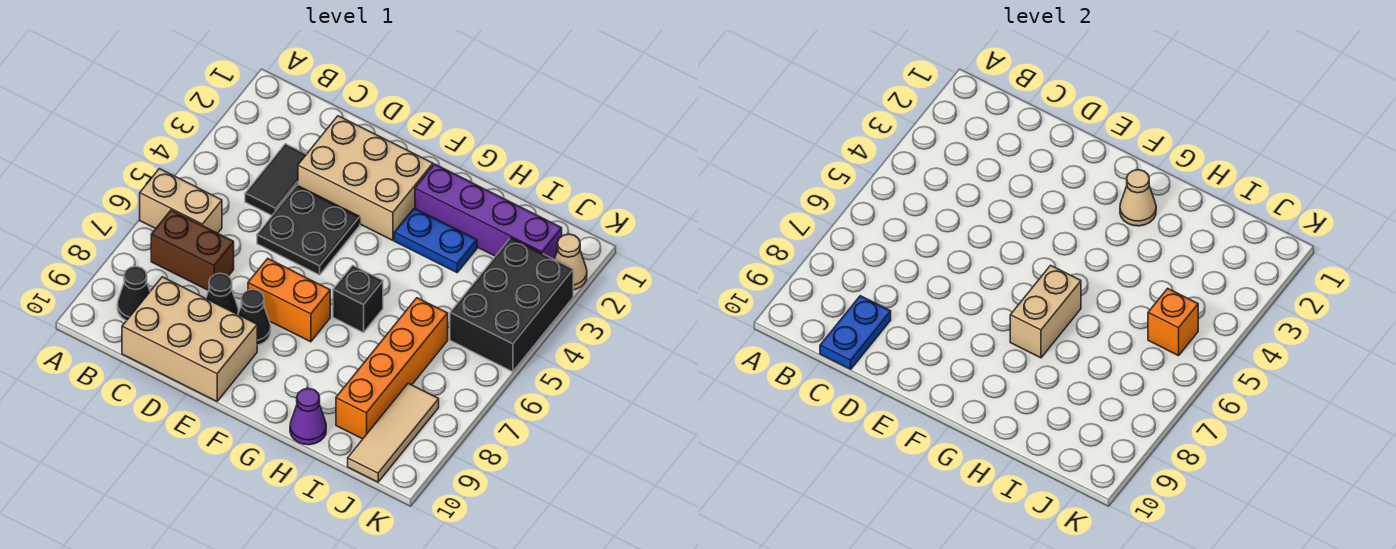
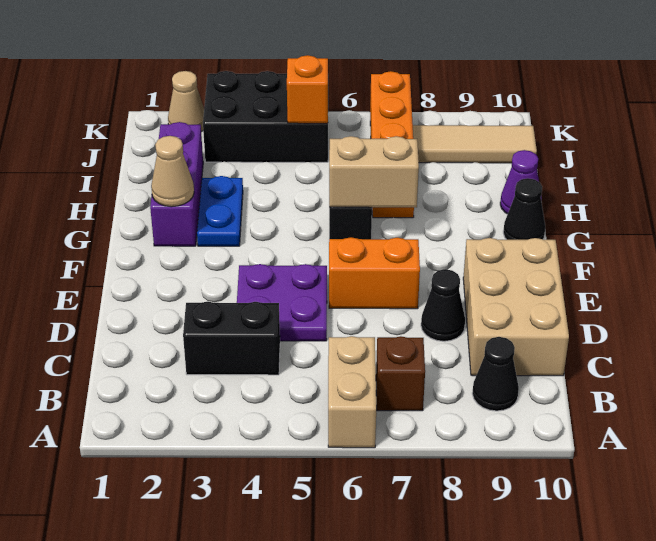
brown 1x2 brick [151,210,234,291] -> brown 1x1 brick [376,336,425,411]
black 1x2 tile [245,144,306,215] -> black 1x2 brick [183,302,280,375]
blue 1x2 plate [820,296,891,369] -> none
tan 2x3 brick [298,116,433,240] -> none
black 2x2 plate [257,185,360,275] -> purple 2x2 plate [237,264,327,341]
orange 1x2 brick [248,259,330,342] -> orange 1x2 brick turned to [329,237,420,309]
black 1x1 cone [238,290,271,345] -> black 1x1 cone moved to [503,178,545,240]
purple 1x4 brick [415,164,562,259] -> purple 1x3 brick [150,122,203,246]
orange 1x4 brick [336,298,448,439] -> orange 1x4 brick turned to [370,71,414,218]

